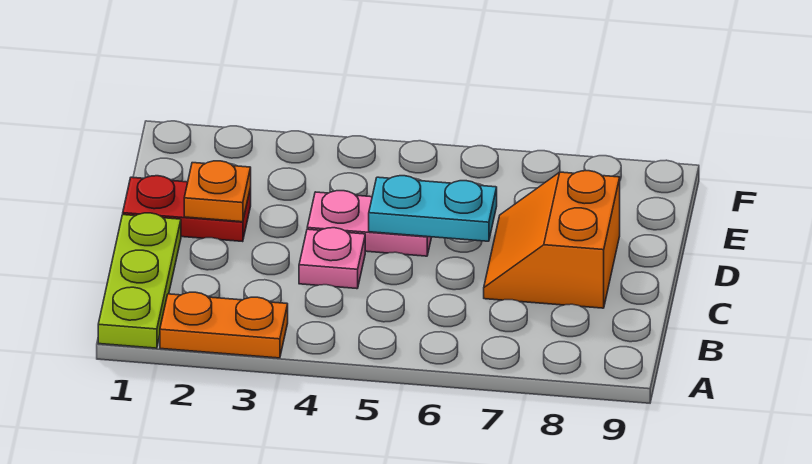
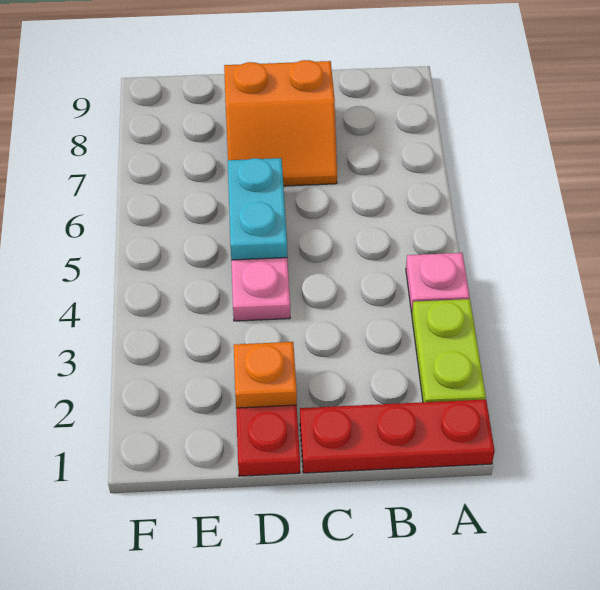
lime 1x3 plate [98,213,181,348] -> red 1x3 plate [300,399,495,473]
orange 1x2 plate [160,292,288,358] -> lime 1x2 plate [412,299,486,402]
pink 1x1 plate [299,228,365,289] -> pink 1x1 plate moved to [406,253,470,313]

